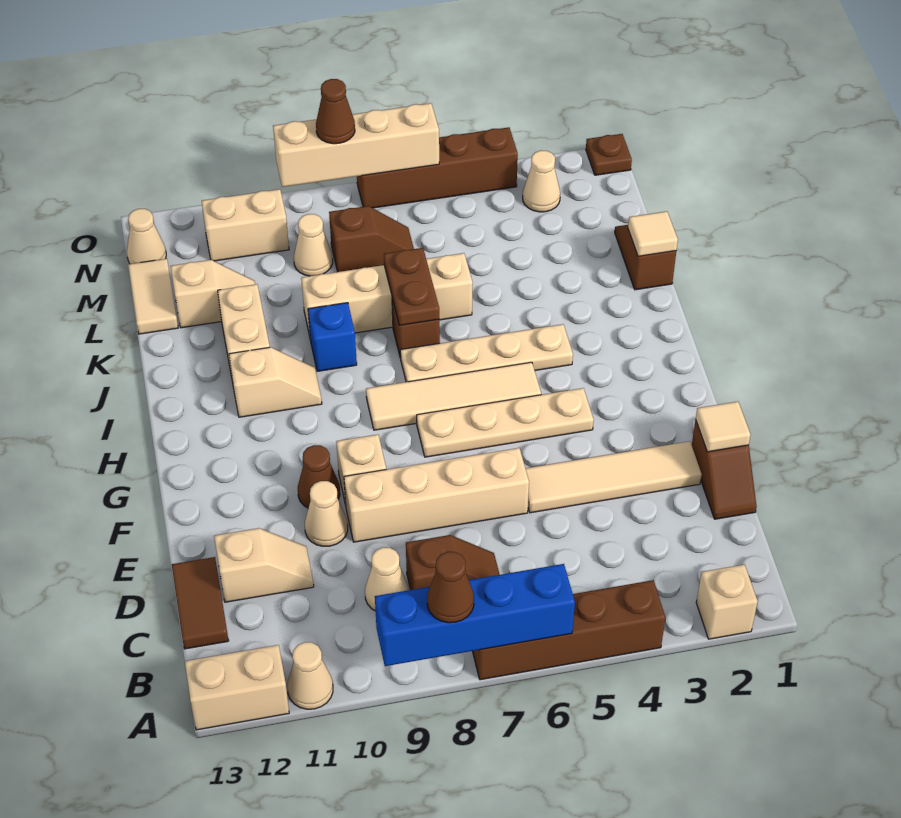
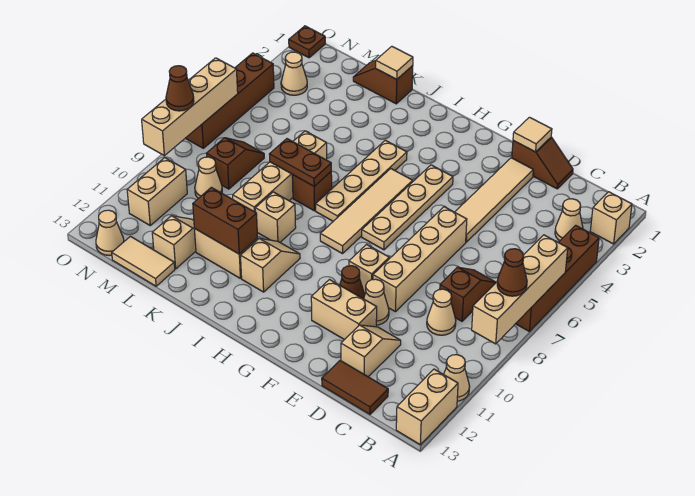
blue 1x4 brick [375,564,575,666] -> tan 1x4 brick [472,235,568,344]
none -> tan 1x1 cone [555,199,583,241]
none -> tan 1x2 brick [311,280,377,340]
blue 1x1 brick [308,303,357,371] -> tan 1x1 brick [255,192,296,242]
none -> brown 1x2 brick [193,187,258,254]

